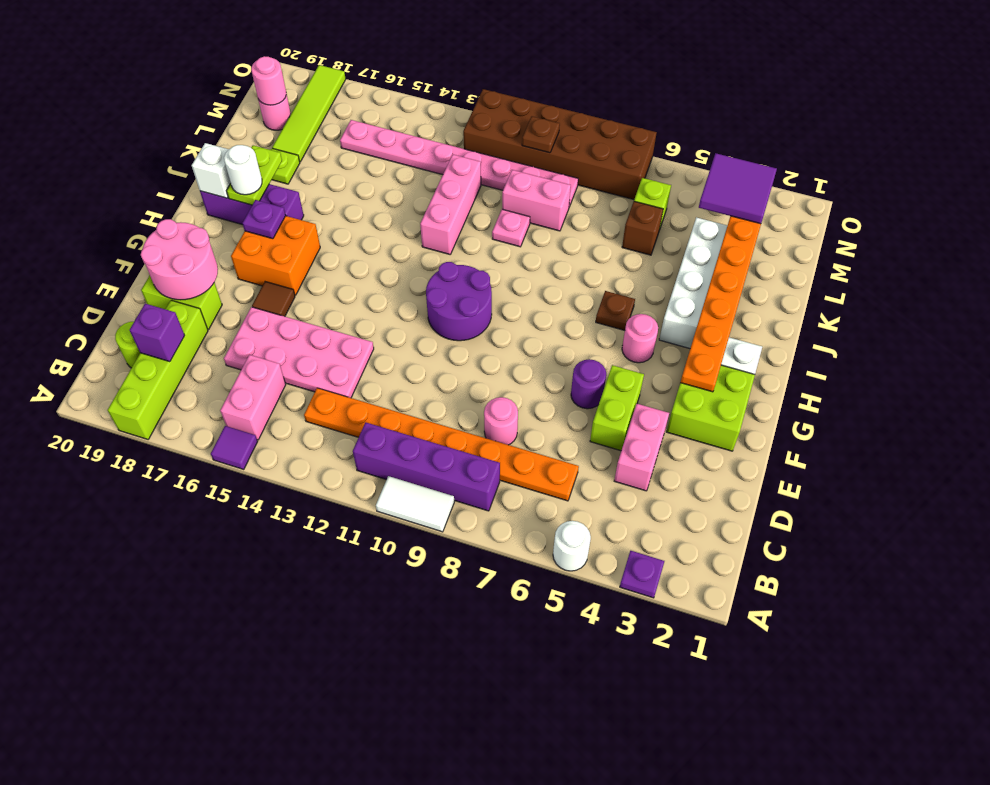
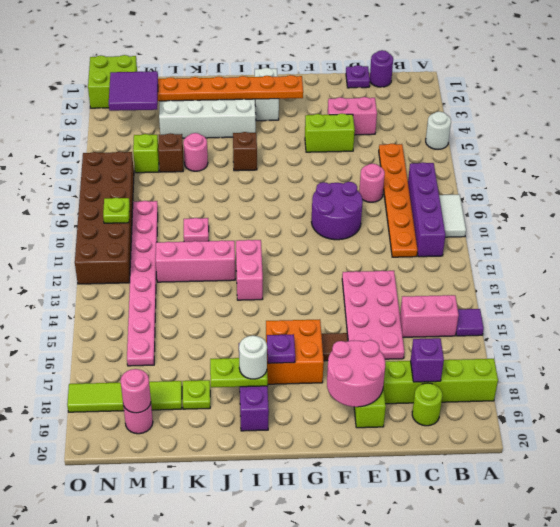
purple 1x1 plate [620,551,664,598] -> purple 1x1 plate moved to [346,65,370,88]
orange 1x8 plate [304,388,579,501] -> orange 1x6 plate [379,144,418,257]
lime 2x2 brick [667,365,755,451] -> lime 2x2 brick moved to [88,55,137,108]
purple 1x1 round brick [571,359,606,409] -> purple 1x1 round brick moved to [370,50,393,87]
purple 2x2 round brick [426,262,492,341] -> purple 2x2 round brick moved to [312,182,363,240]
pink 1x1 round brick [622,314,658,363] -> pink 1x1 round brick moved to [183,133,208,171]
brown 1x1 plate [596,291,635,330] -> brown 1x1 brick [233,132,257,171]
white 1x1 brick [192,143,231,198] -> none
pink 1x2 brick [502,170,571,231] -> pink 1x2 brick moved to [236,240,263,300]
brown 1x1 plate [522,116,560,153] -> lime 1x1 plate [103,198,130,223]

